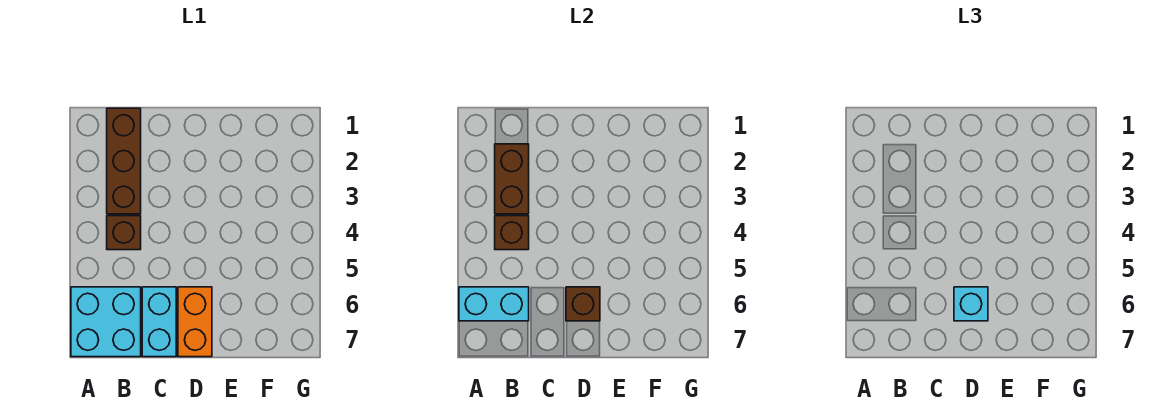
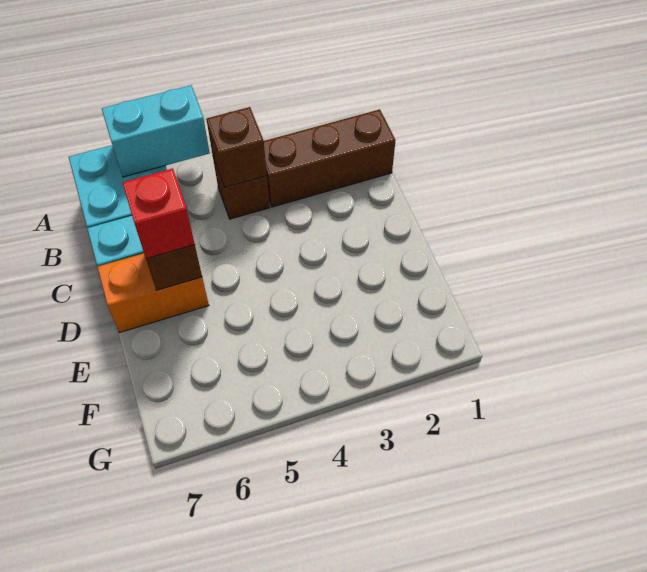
cyan 1x2 brick [459,287,529,321] -> cyan 1x2 brick turned to [102,85,210,177]
brown 1x2 brick [495,144,529,214] -> none
cyan 1x1 brick [954,287,988,321] -> red 1x1 brick [122,169,195,259]

